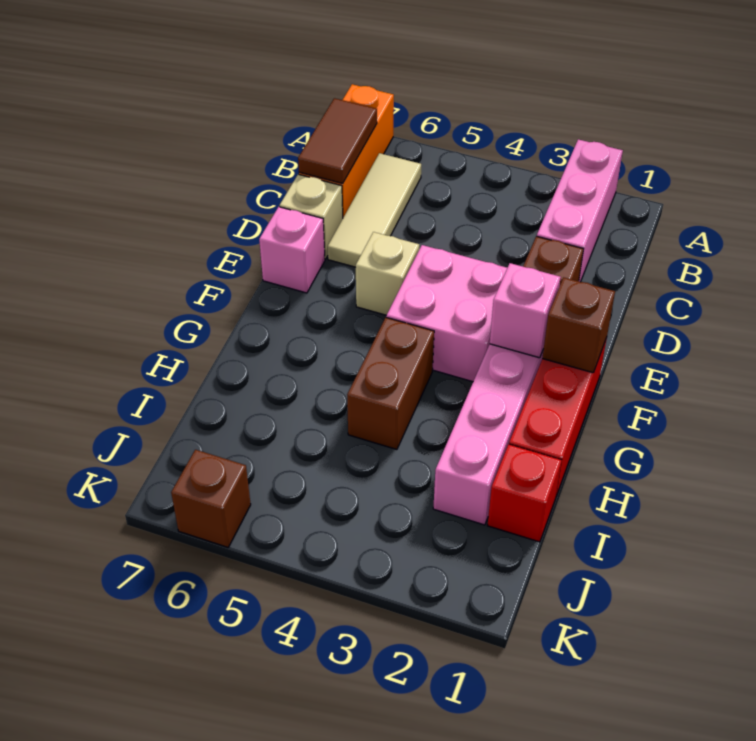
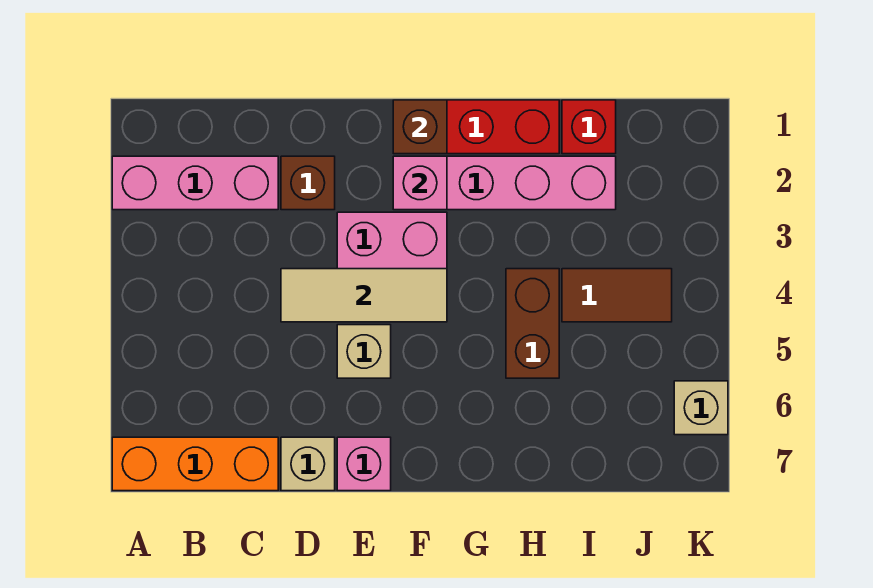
tan 1x3 tile [328,153,421,267] -> tan 1x3 tile moved to [281,269,447,322]
brown 1x2 tile [298,98,377,183] -> brown 1x2 tile moved to [562,269,672,322]
brown 1x2 brick [347,318,434,449] -> brown 1x2 brick turned to [506,269,559,378]
brown 1x1 brick [171,450,251,547] -> tan 1x1 brick [674,381,728,435]

